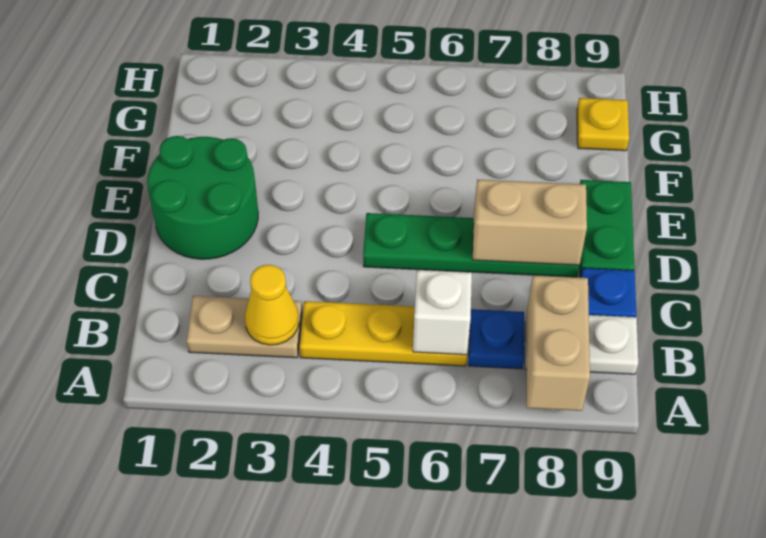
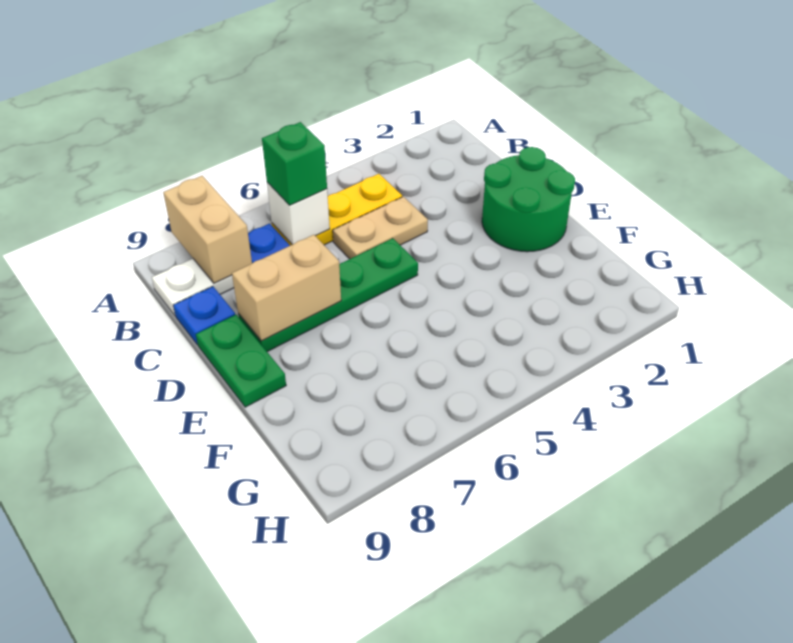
tan 1x2 plate [187,296,302,358] -> tan 1x2 plate moved to [333,197,428,259]
yellow 1x1 cone [245,265,299,345] -> none
none -> green 1x1 brick [262,122,327,205]
yellow 1x1 plate [577,98,629,151] -> none

